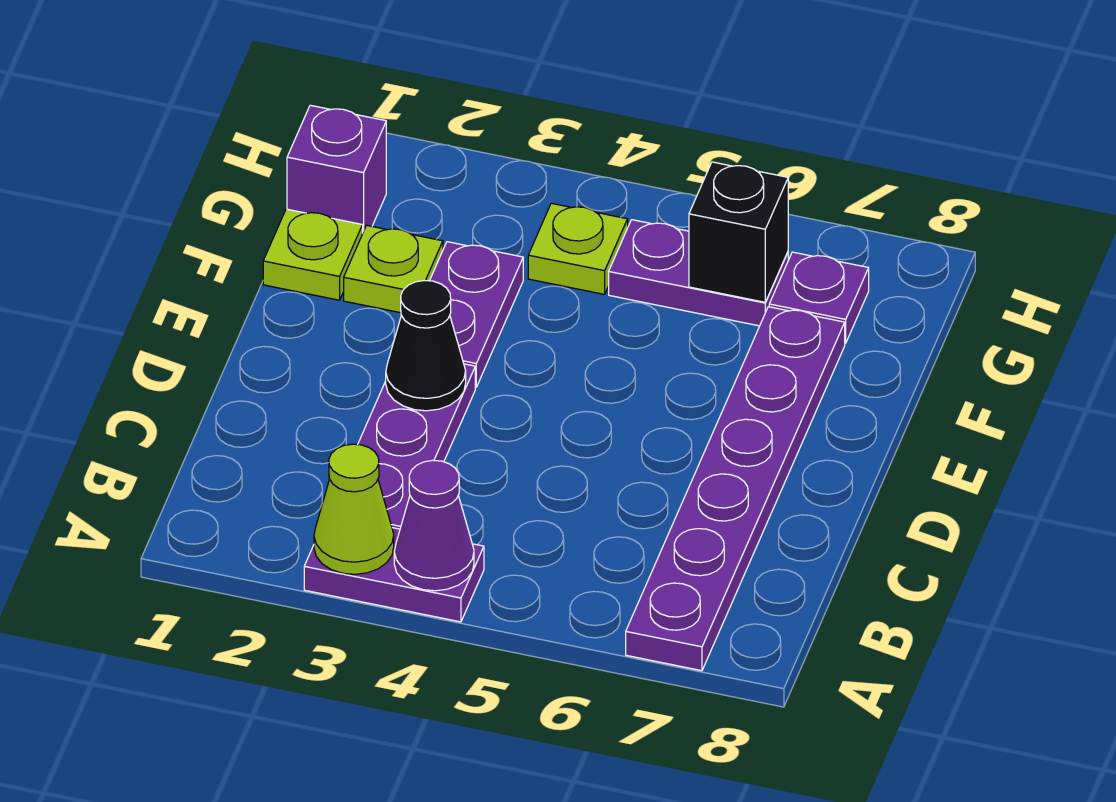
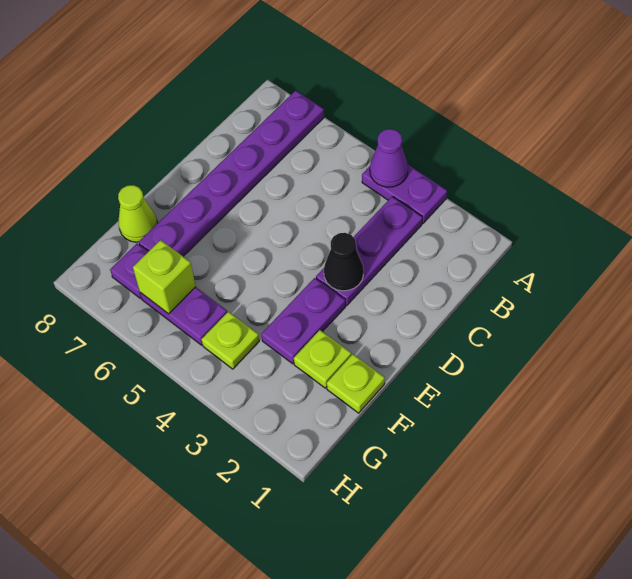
lime 1x1 cone [314,444,394,574] -> lime 1x1 cone moved to [118,185,157,242]
purple 1x1 brick [287,105,386,232] -> none
black 1x1 brick [689,162,788,302] -> lime 1x1 brick [133,240,196,314]

